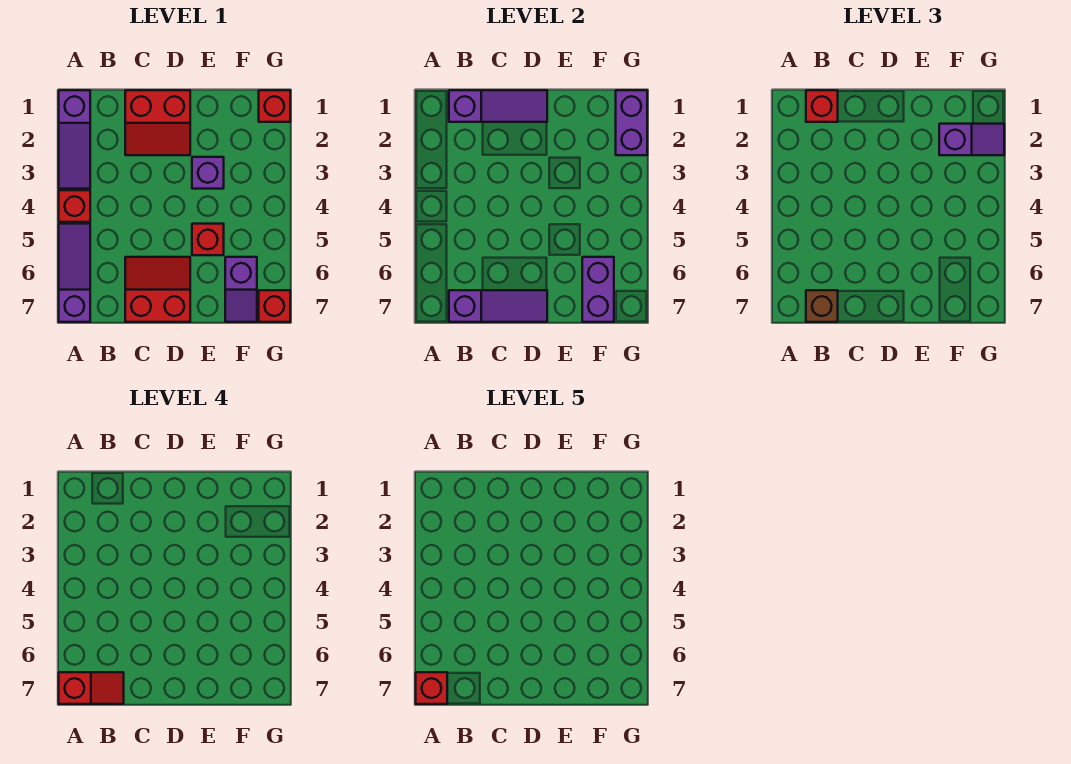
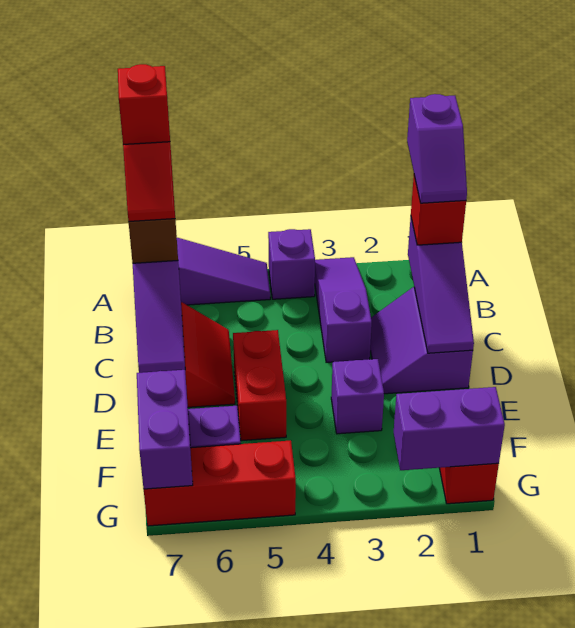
purple 1x3 slope [59,90,90,189] -> purple 1x3 slope turned to [315,257,372,362]
red 1x1 brick [59,190,90,222] -> purple 1x1 brick [268,229,315,299]
red 2x2 slope [125,90,190,155] -> purple 2x2 slope [370,287,473,394]
red 1x1 brick [192,224,224,255] -> red 1x2 brick [233,330,286,441]
purple 1x2 slope [939,124,1004,155] -> purple 1x2 slope moved to [407,94,467,203]
purple 1x2 brick [582,257,614,322] -> purple 1x2 brick turned to [137,370,193,489]
red 1x1 brick [259,290,290,322] -> red 1x3 brick [144,440,296,526]

